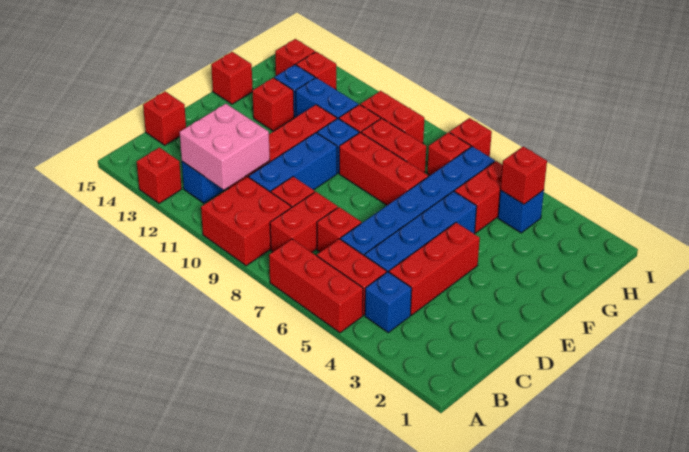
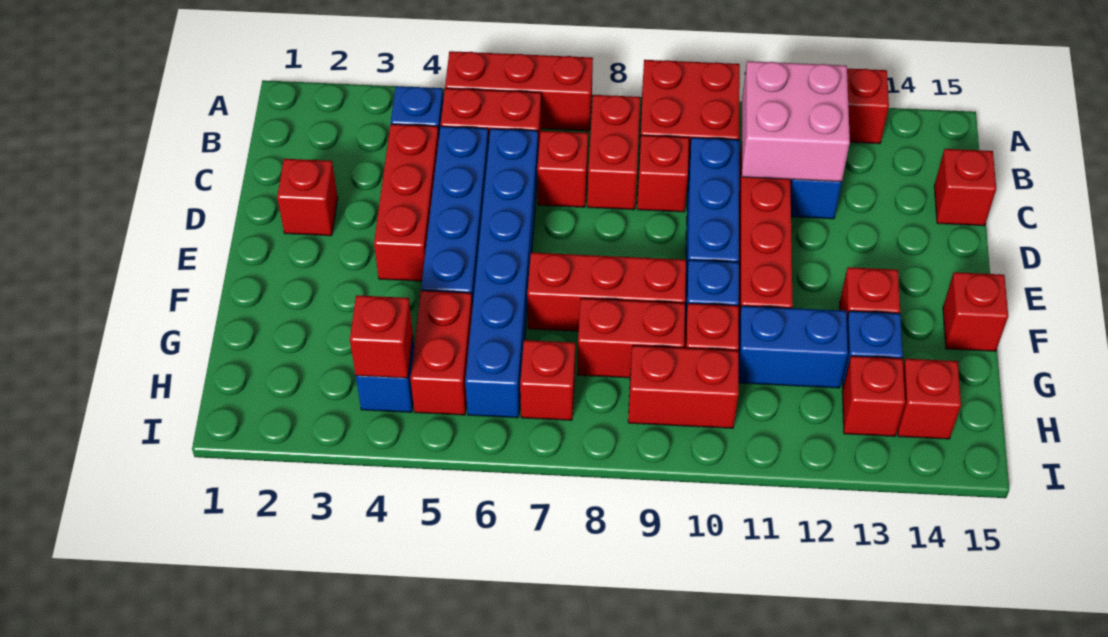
red 1x1 brick [450,118,492,157] -> red 1x1 brick moved to [277,159,338,236]

